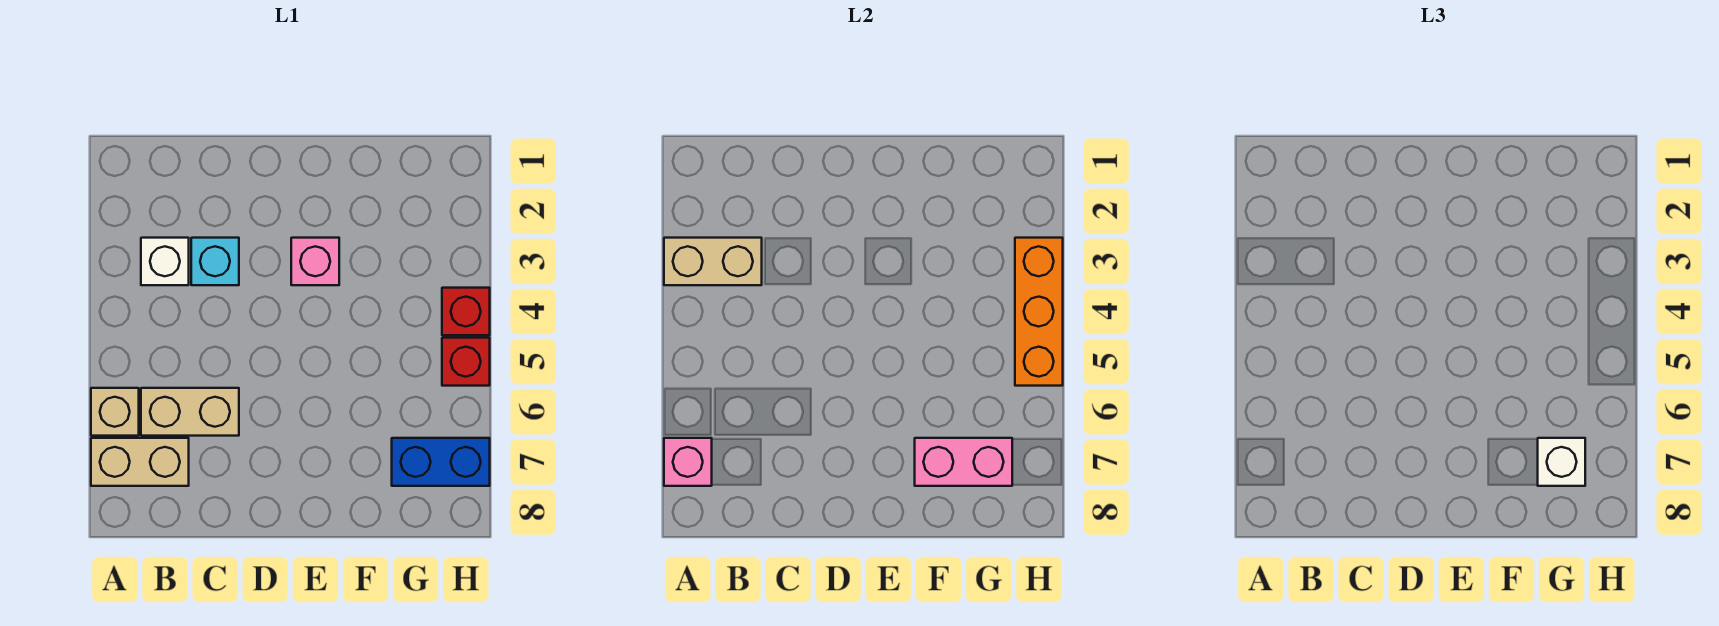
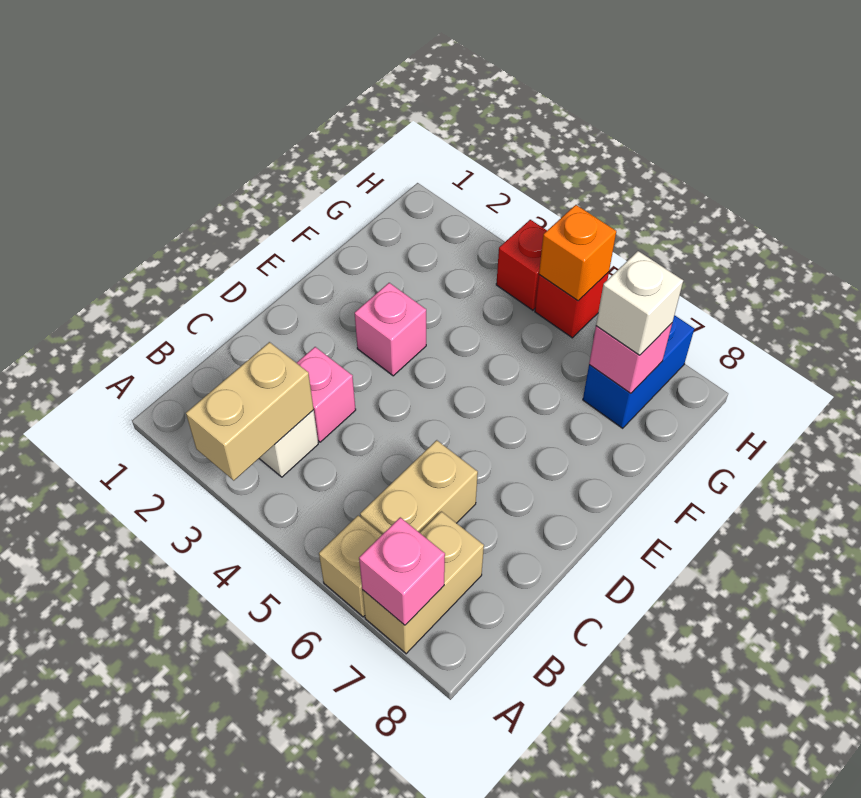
cyan 1x1 brick [191,238,239,285] -> pink 1x1 brick [297,347,356,442]
pink 1x2 brick [915,438,1012,486] -> pink 1x1 brick [589,323,672,393]
orange 1x3 brick [1015,238,1063,386] -> orange 1x1 brick [539,205,616,301]

